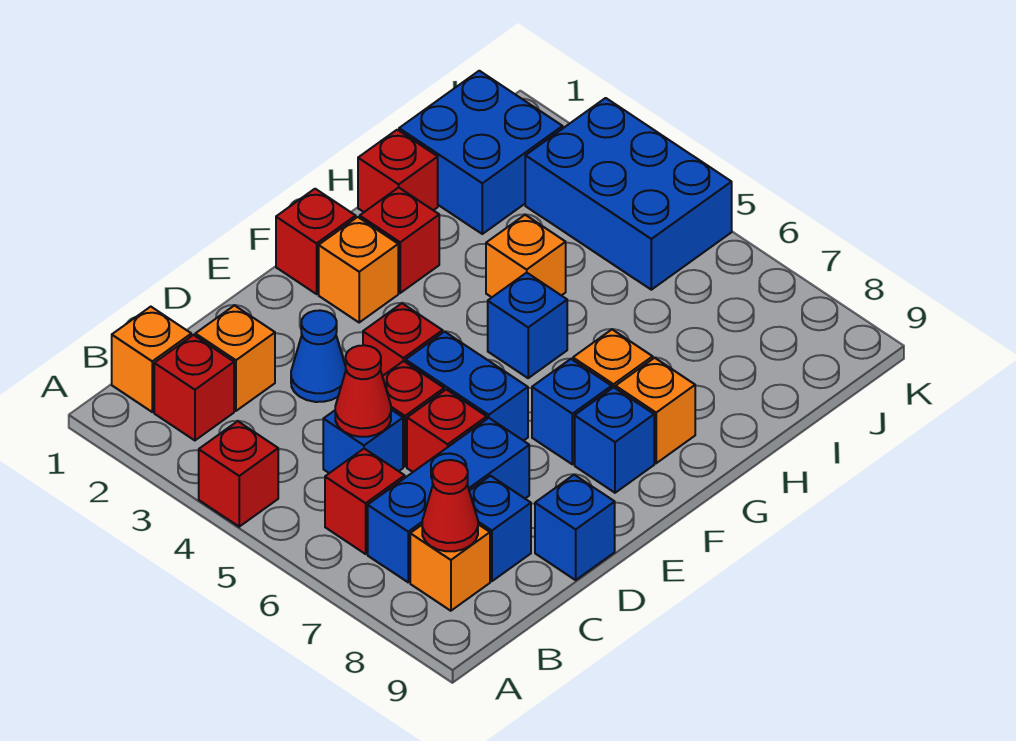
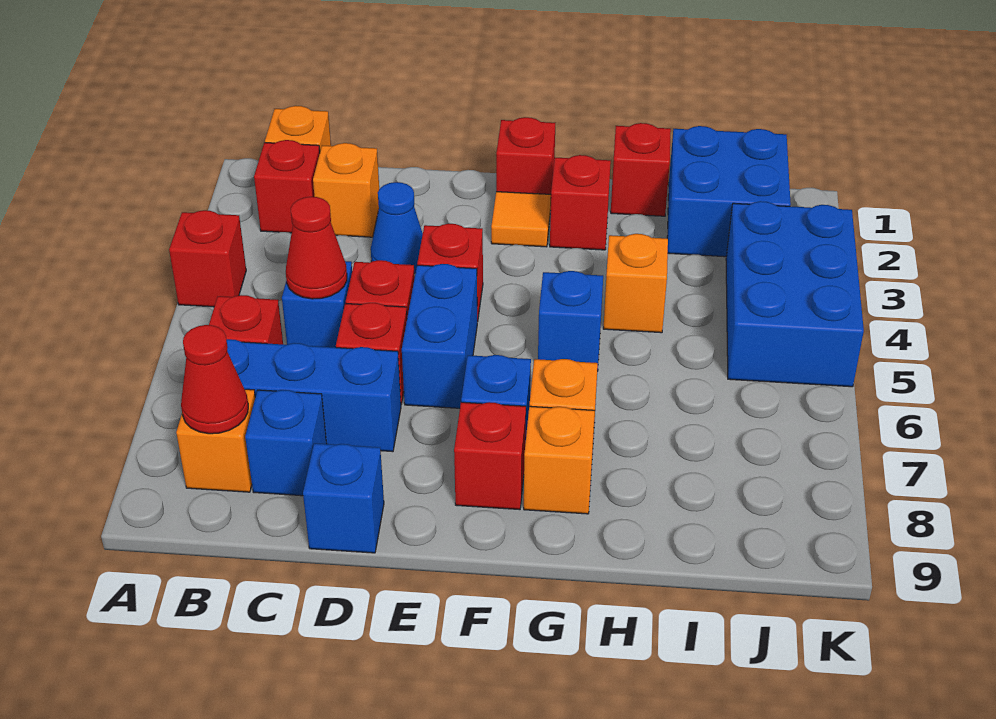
orange 1x1 brick [319,217,398,322] -> orange 1x1 tile [491,192,551,247]
blue 1x1 brick [575,387,654,493] -> red 1x1 brick [454,402,526,510]

